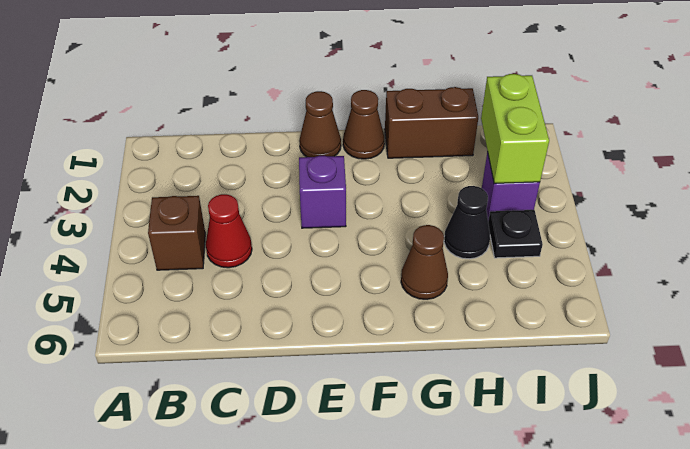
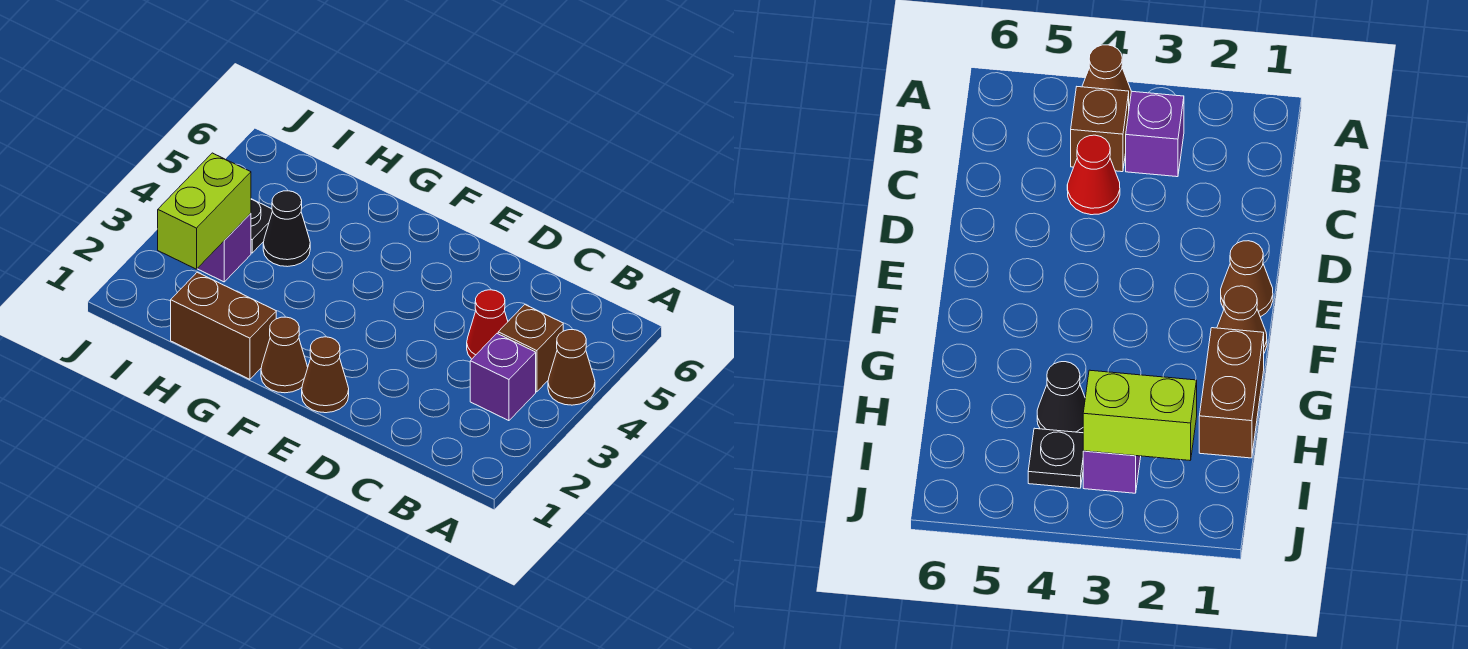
purple 1x1 brick [299,156,346,228] -> purple 1x1 brick moved to [470,334,536,421]
brown 1x1 cone [401,225,448,299] -> brown 1x1 cone moved to [548,330,595,405]

